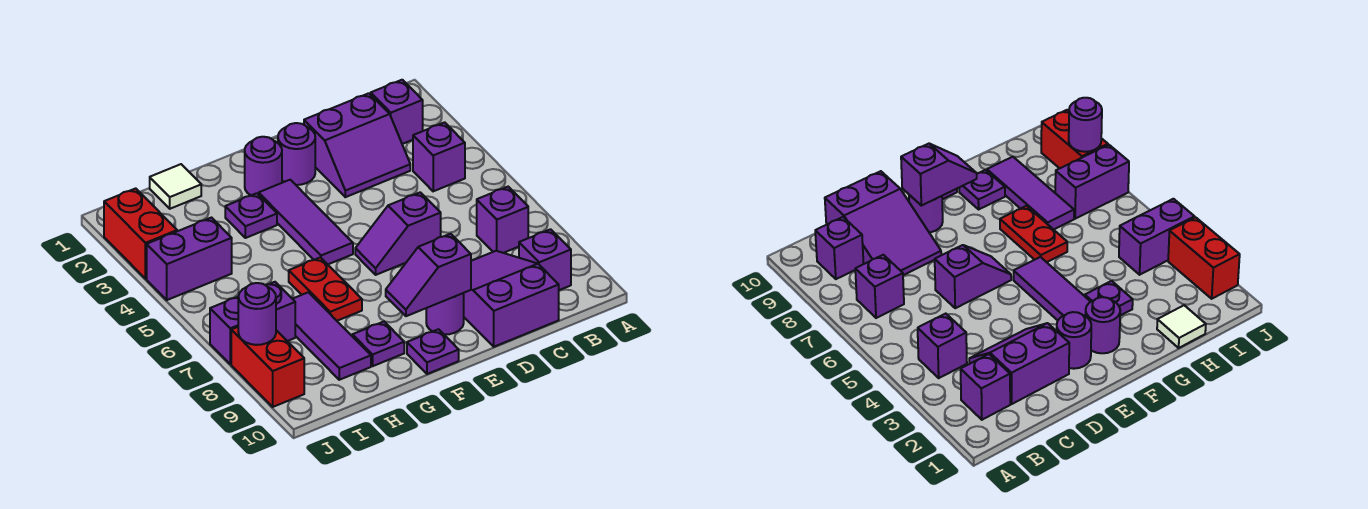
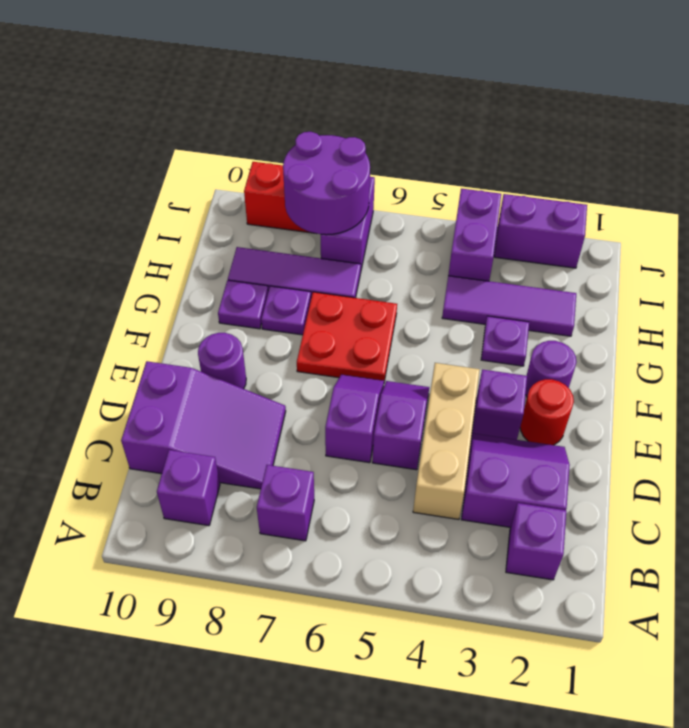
purple 1x1 brick [413,122,465,191] -> purple 1x1 brick moved to [472,369,527,440]
purple 2x2 slope [304,93,410,197] -> purple 2x2 slope turned to [461,433,570,527]
none -> tan 1x3 brick [413,363,480,519]
purple 1x1 round brick [278,123,315,185] -> red 1x1 round brick [520,379,574,445]
purple 1x2 slope [386,234,471,316] -> purple 1x2 slope moved to [372,381,429,470]
purple 1x3 tile [259,180,353,264] -> purple 1x3 tile moved to [442,276,576,336]
purple 1x1 plate [407,329,459,374] -> purple 1x1 plate moved to [261,286,311,335]
red 1x2 plate [289,257,362,321] -> red 2x2 plate [297,292,397,381]
white 1x1 tile [150,164,201,209] -> none
red 1x2 brick [104,188,177,279] -> purple 1x2 brick [494,194,587,268]
purple 1x1 round brick [238,283,276,345] -> purple 2x2 round brick [283,132,370,235]

